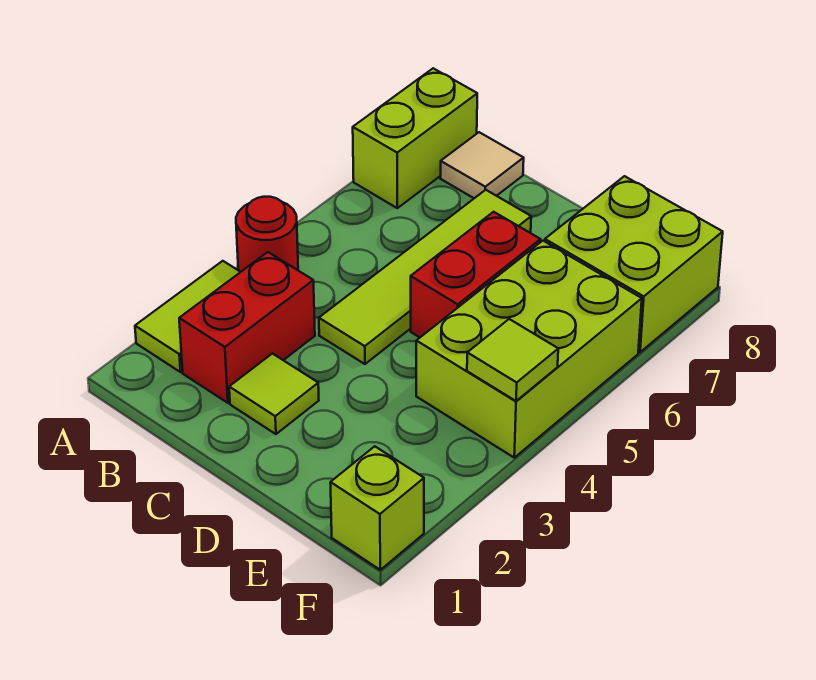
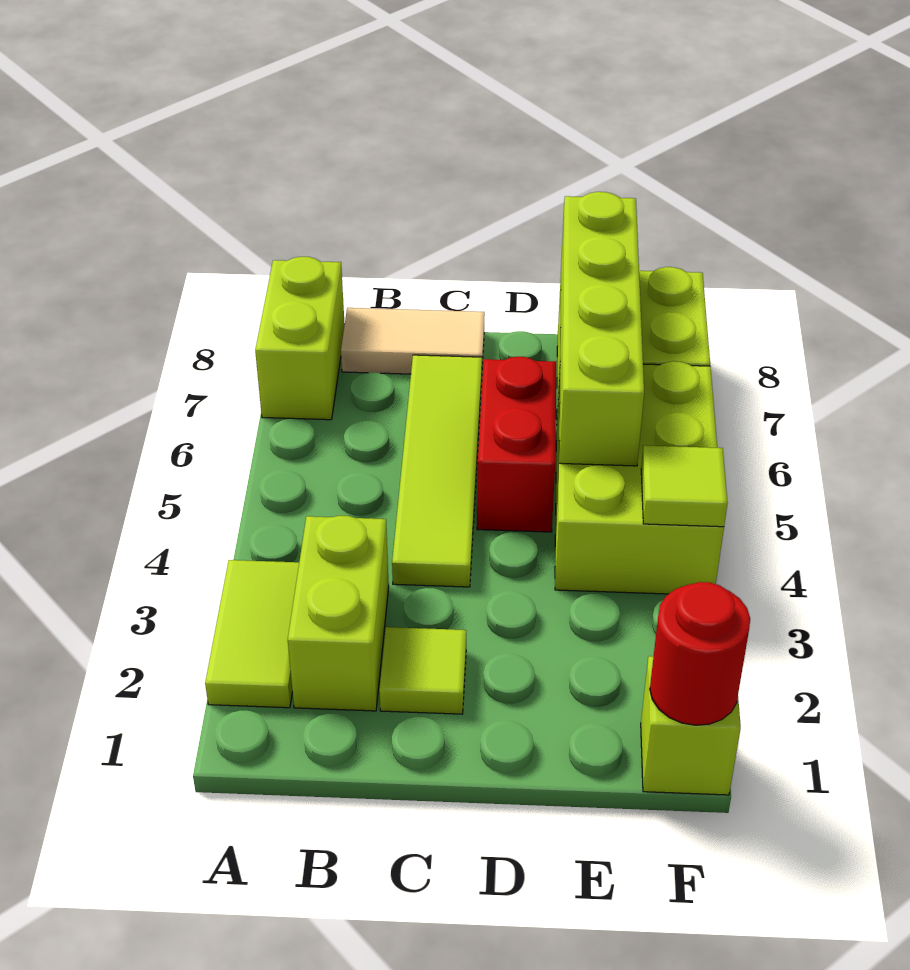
red 1x1 round brick [236,197,298,272] -> red 1x1 round brick moved to [650,582,750,725]
red 1x2 brick [179,252,315,403] -> lime 1x2 brick [288,516,389,711]
tan 1x1 tile [440,132,524,198] -> tan 1x2 tile [341,308,485,374]
none -> lime 1x4 brick [559,192,644,466]

